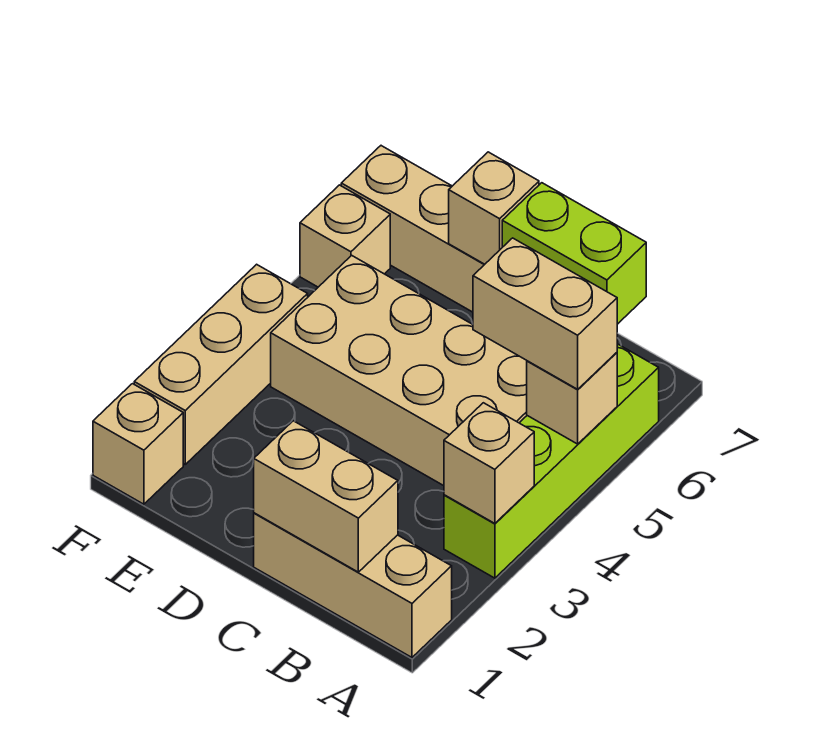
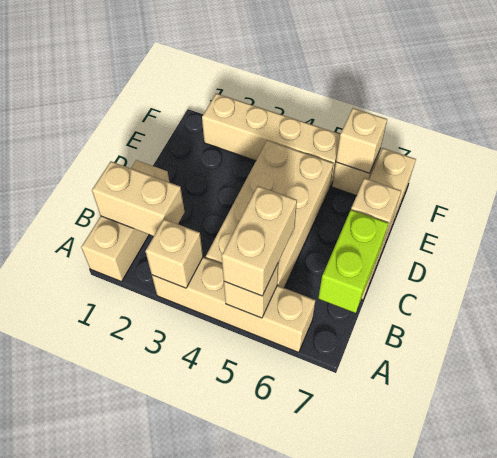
lime 1x4 brick [444,344,659,578] -> tan 1x4 brick [152,257,316,352]
tan 1x2 brick [254,421,398,572] -> tan 1x2 brick turned to [92,161,185,236]
tan 1x1 brick [93,384,183,504] -> tan 1x1 brick moved to [336,108,387,173]
tan 1x3 brick [134,264,308,464] -> tan 1x4 brick [202,93,340,186]

